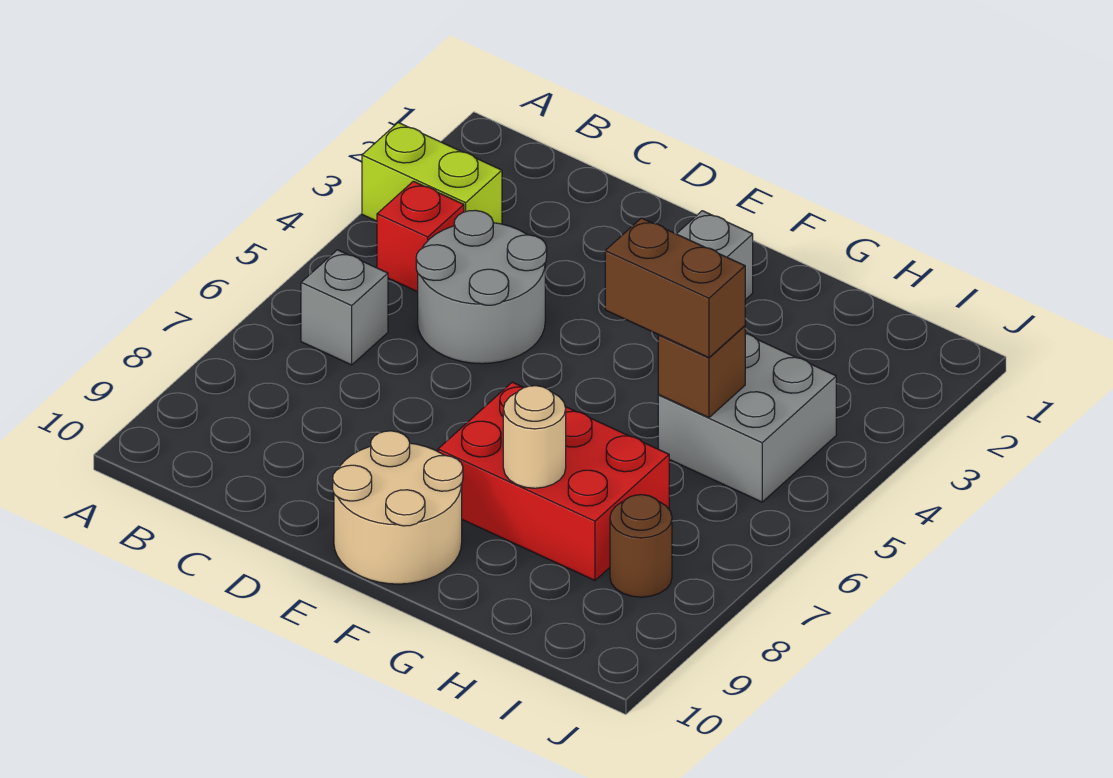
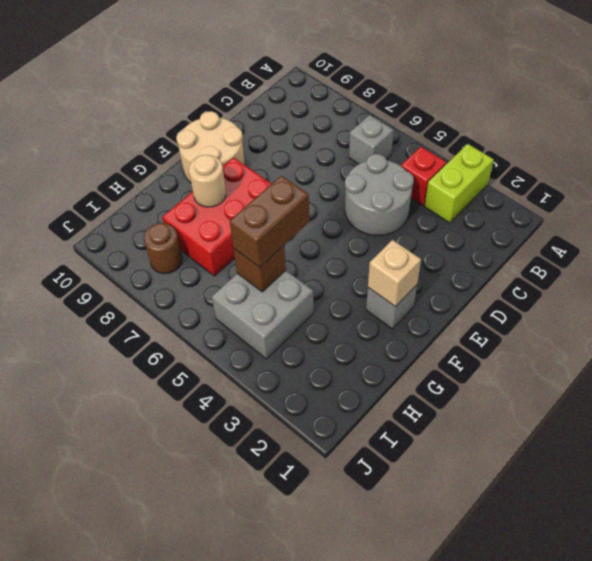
none -> tan 1x1 brick [368,240,421,307]

